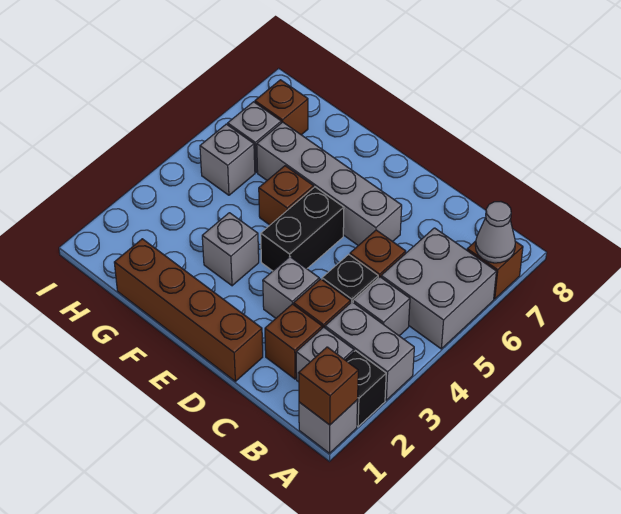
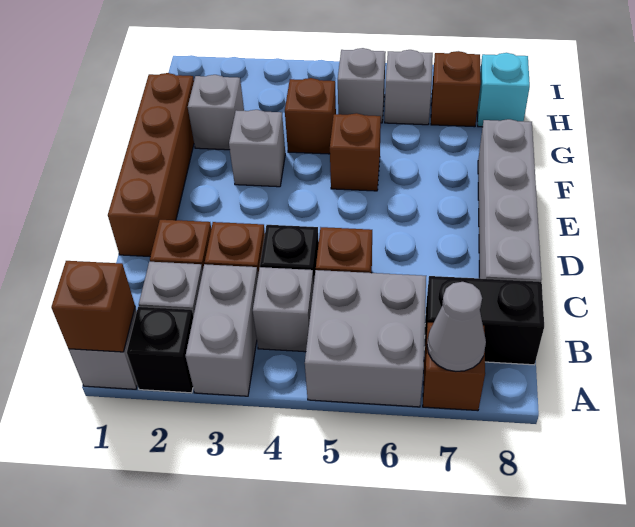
grey 1x1 brick [263,257,319,318] -> grey 1x1 brick moved to [188,75,244,150]
grey 1x4 brick [257,122,402,246] -> grey 1x4 brick moved to [478,119,542,282]
black 1x2 brick [261,187,344,271] -> black 1x2 brick moved to [424,276,544,365]
none -> brown 1x1 brick [285,78,336,154]
none -> cyan 1x1 brick [477,53,530,127]

